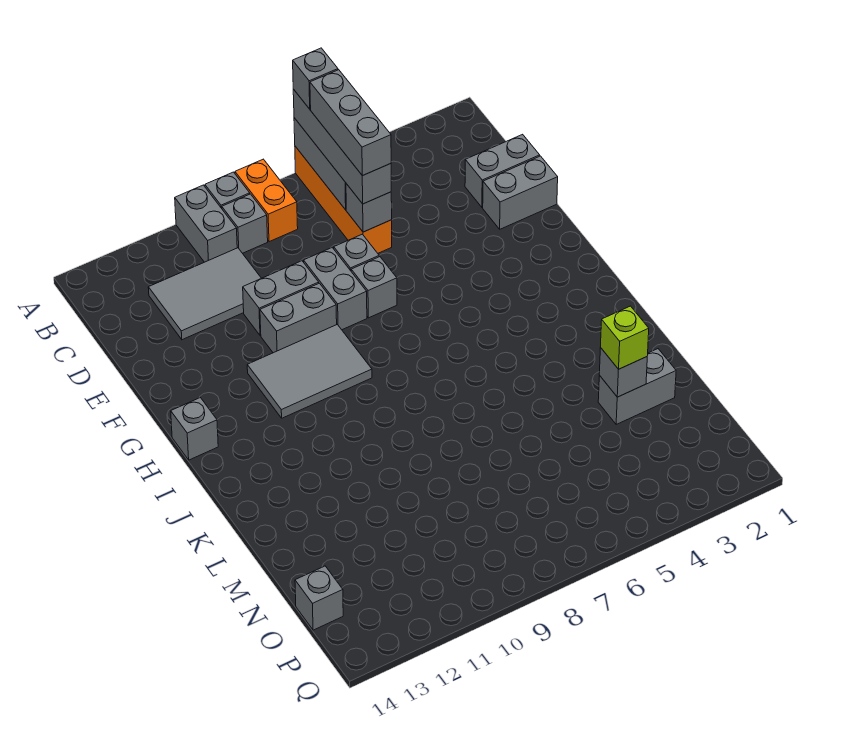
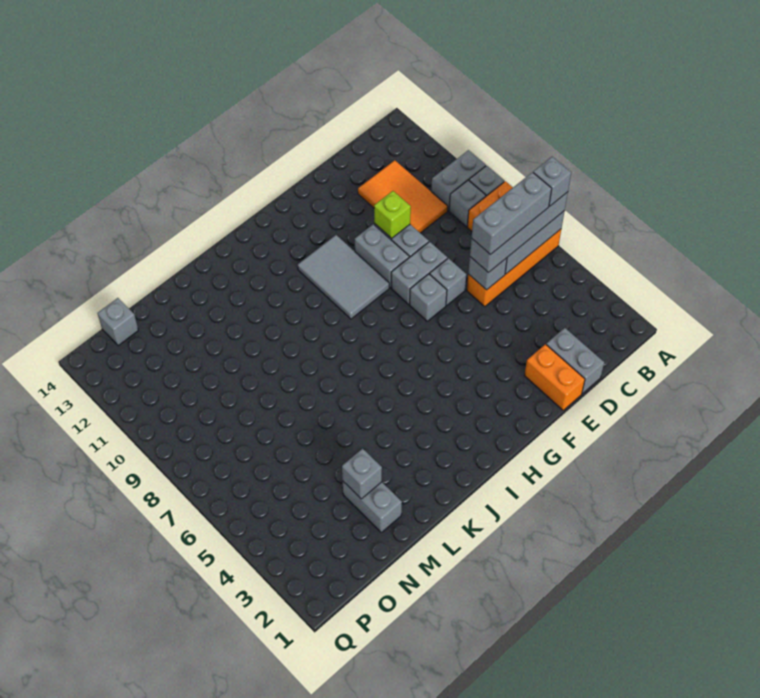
grey 2x3 tile [148,248,261,340] -> orange 2x3 tile [358,160,448,233]
grey 1x2 brick [483,156,558,229] -> orange 1x2 brick [524,344,585,410]
grey 1x1 brick [171,398,218,460] -> none
lime 1x1 brick [601,306,649,369] -> lime 1x1 brick moved to [374,191,411,238]

